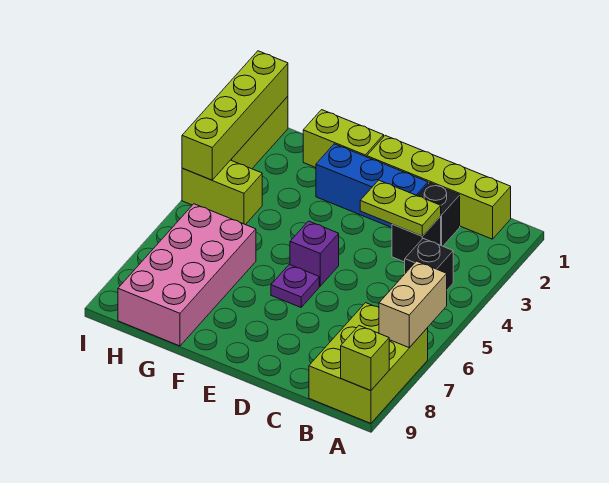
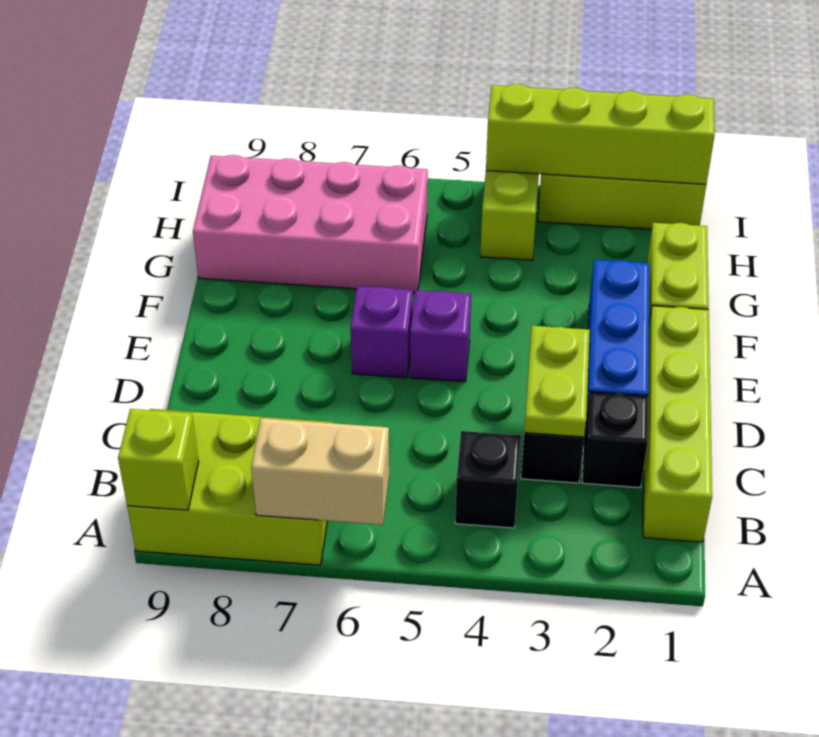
purple 1x1 plate [271,264,319,307] -> purple 1x1 brick [351,286,413,378]

